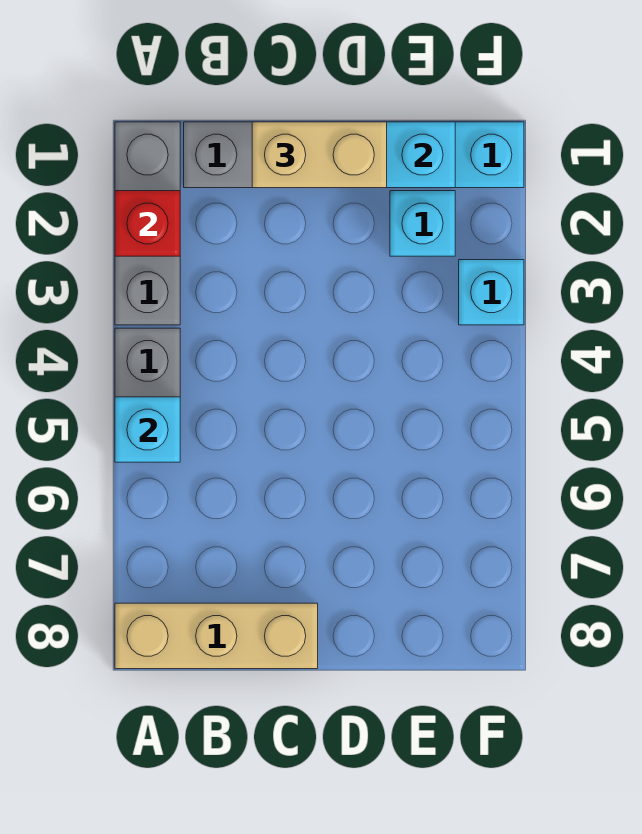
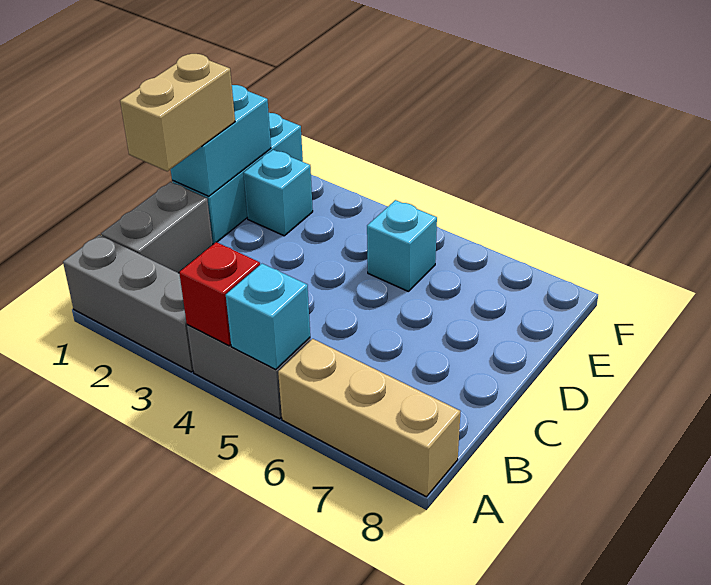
red 1x1 brick [115,191,180,256] -> red 1x1 brick moved to [179,242,260,346]
tan 1x3 brick [115,603,318,669] -> tan 1x3 brick turned to [278,339,461,497]
cyan 1x1 brick [459,260,524,325] -> cyan 1x1 brick moved to [367,200,437,291]

